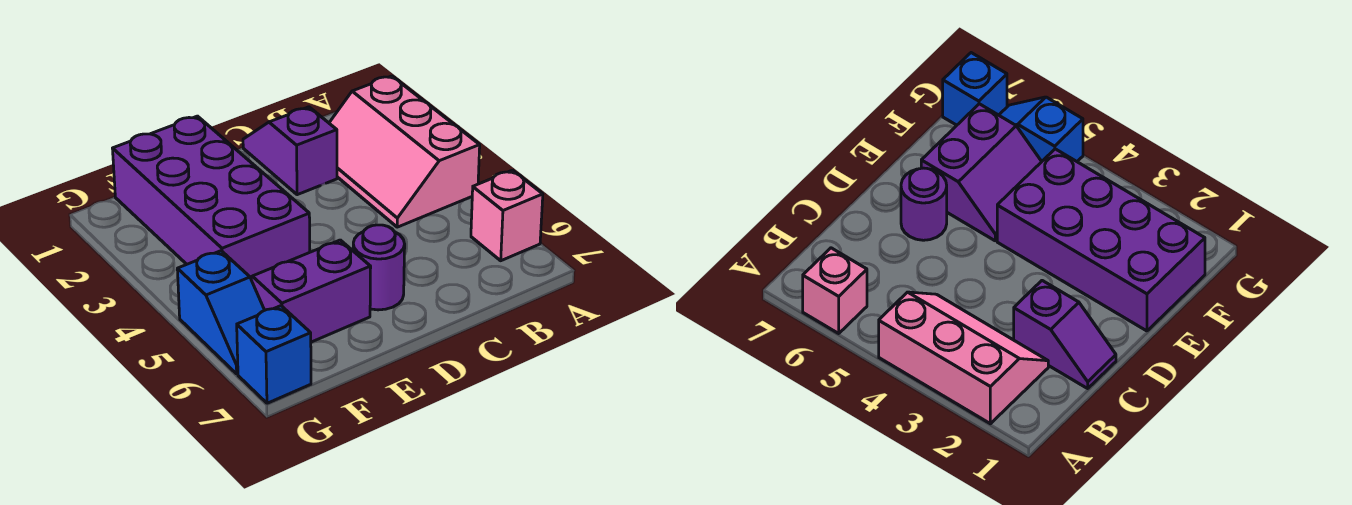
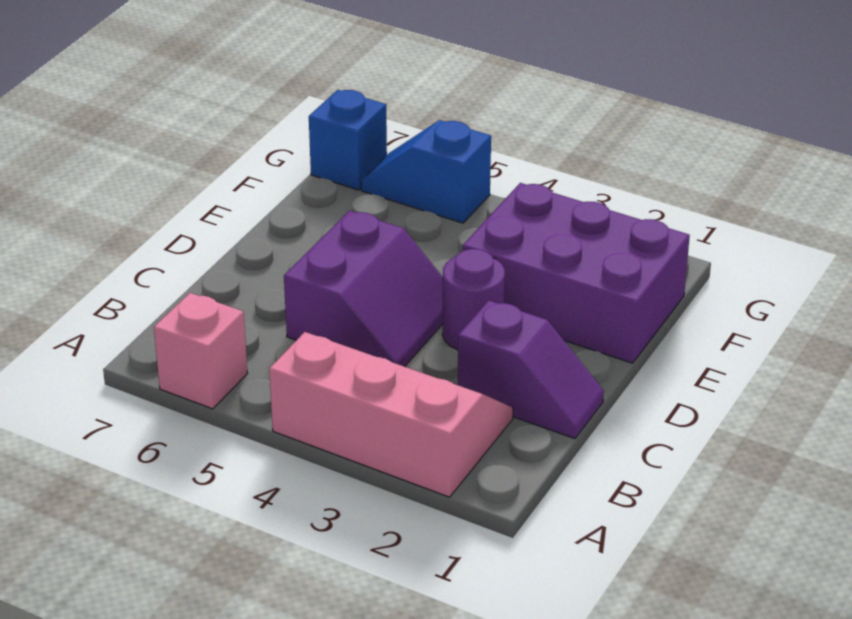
purple 1x1 round brick [353,225,405,310] -> purple 1x1 round brick moved to [442,249,505,350]
purple 2x4 brick [112,116,310,277] -> purple 2x3 brick [463,183,690,363]
purple 2x2 slope [250,240,371,342] -> purple 2x2 slope moved to [284,211,443,367]

